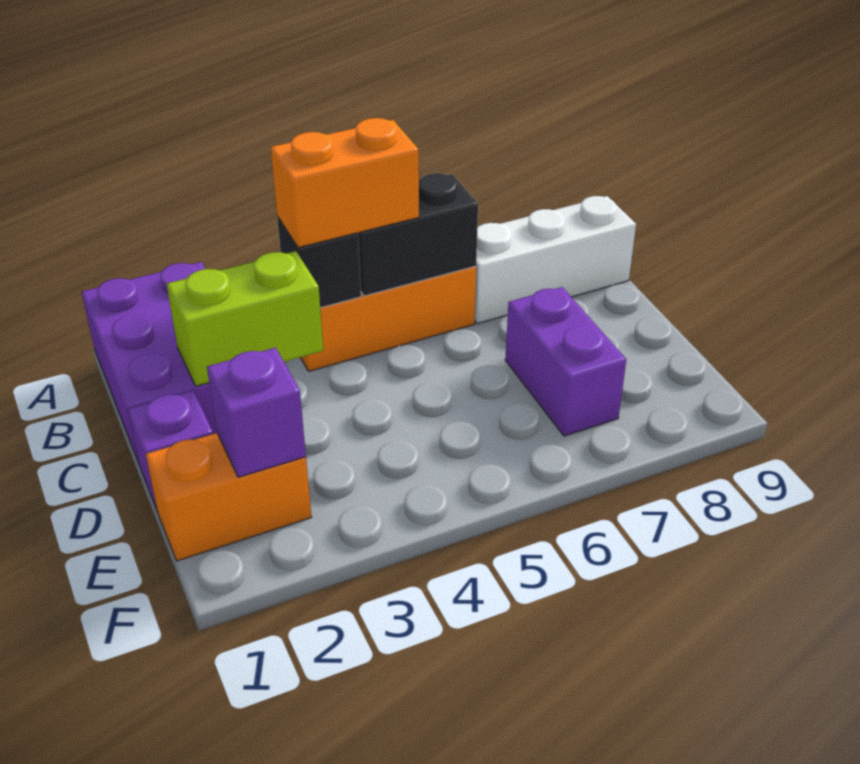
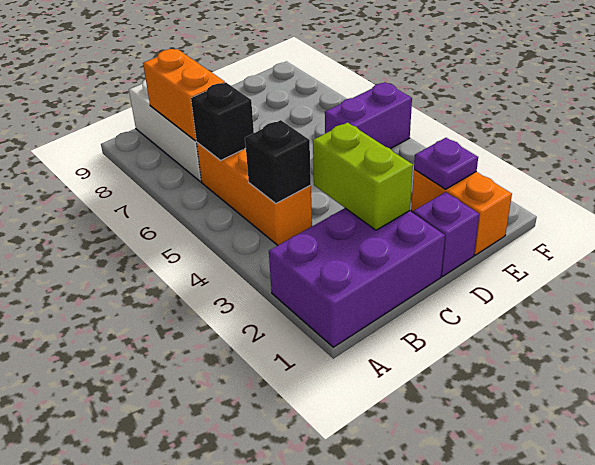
orange 1x2 brick [271,118,419,248] -> orange 1x2 brick moved to [143,49,225,141]
black 1x2 brick [358,173,478,296] -> black 1x1 brick [191,83,254,161]
purple 1x2 brick [505,287,626,436] -> purple 1x2 brick moved to [325,82,412,149]
purple 1x1 brick [207,348,306,477] -> purple 1x1 plate [414,138,478,189]

